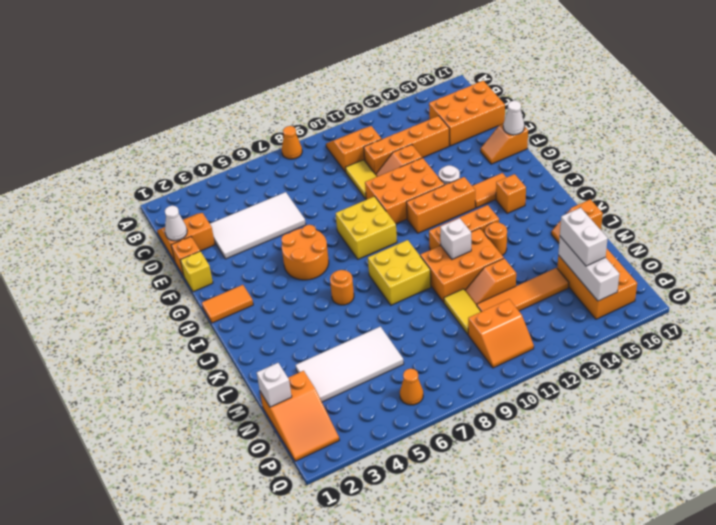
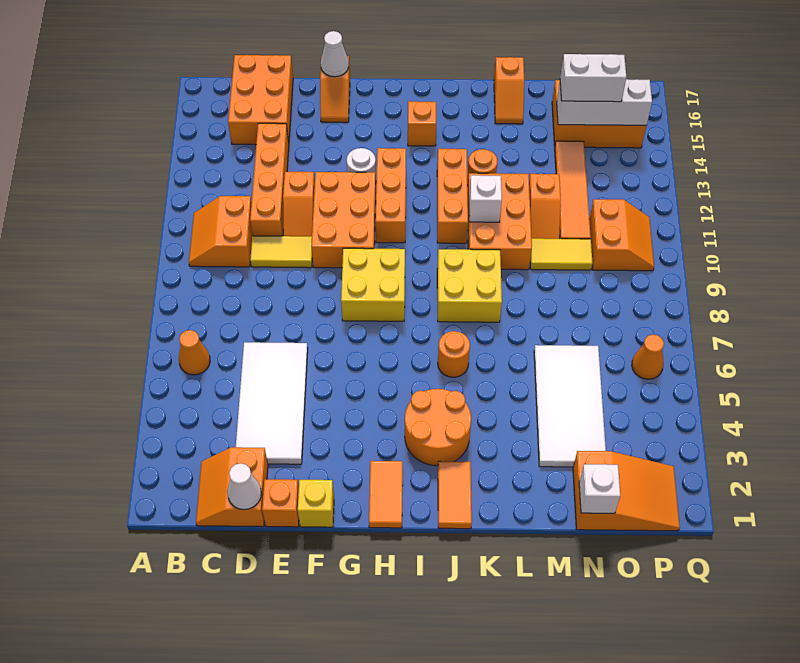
orange 1x1 cone [282,126,302,159] -> orange 1x1 cone moved to [179,330,210,375]
orange 2x2 round brick [281,225,329,280] -> orange 2x2 round brick moved to [405,389,471,466]
orange 1x2 tile [472,173,506,208] -> orange 1x2 tile moved to [438,461,472,529]

